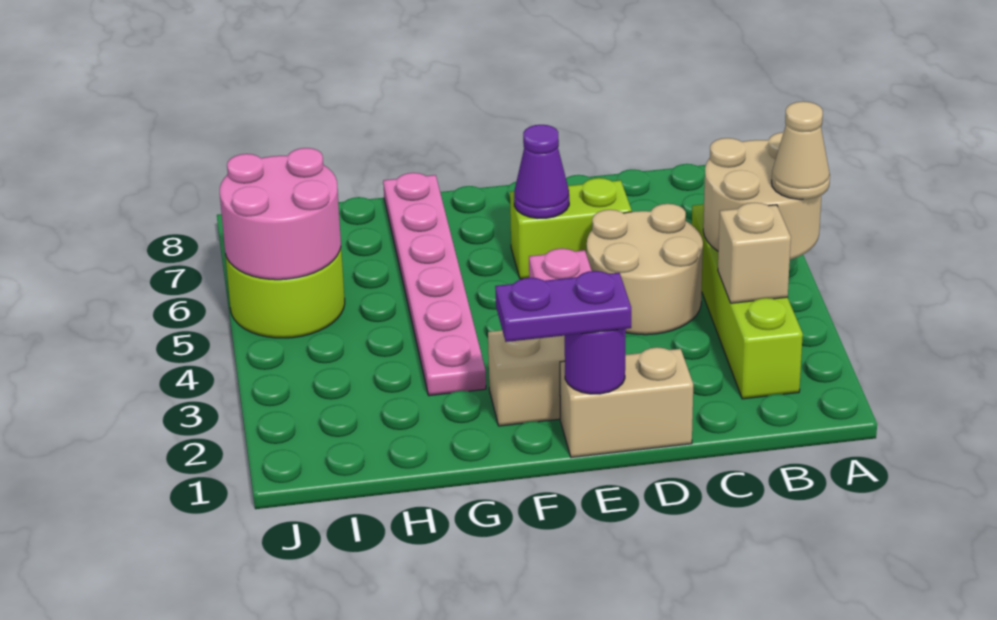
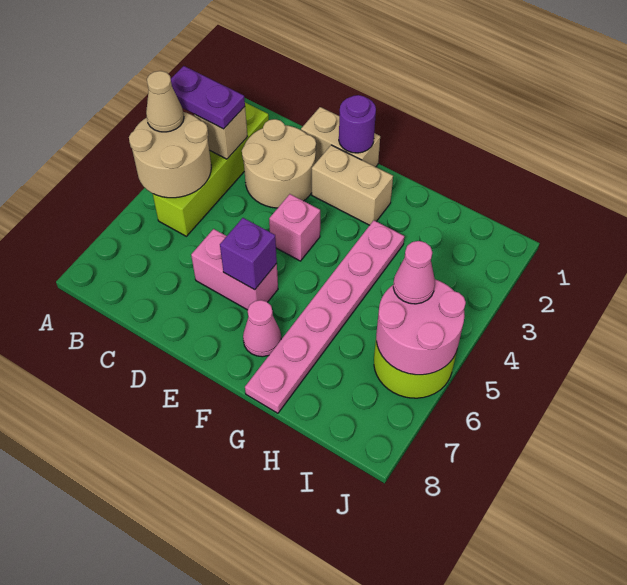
tan 2x2 round brick [587,204,703,335] -> tan 2x2 round brick moved to [242,119,316,208]
lime 1x2 brick [510,178,632,279] -> pink 1x2 brick [191,229,278,310]
purple 1x2 plate [495,271,631,342] -> purple 1x2 plate moved to [171,66,245,129]
purple 1x1 cone [514,125,569,218] -> purple 1x1 brick [220,218,277,290]
none -> pink 1x1 cone [243,300,281,357]
none -> pink 1x1 cone [393,241,435,304]

